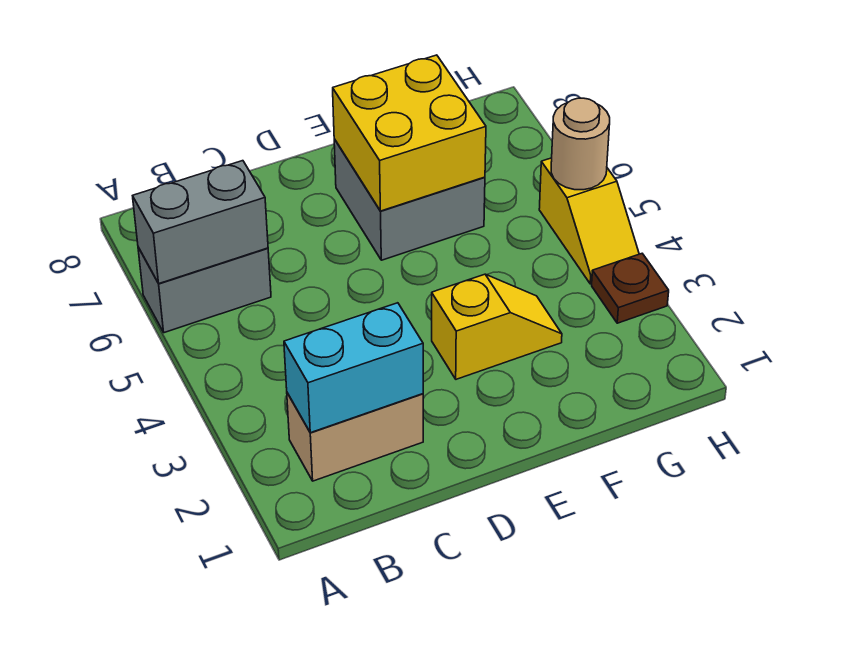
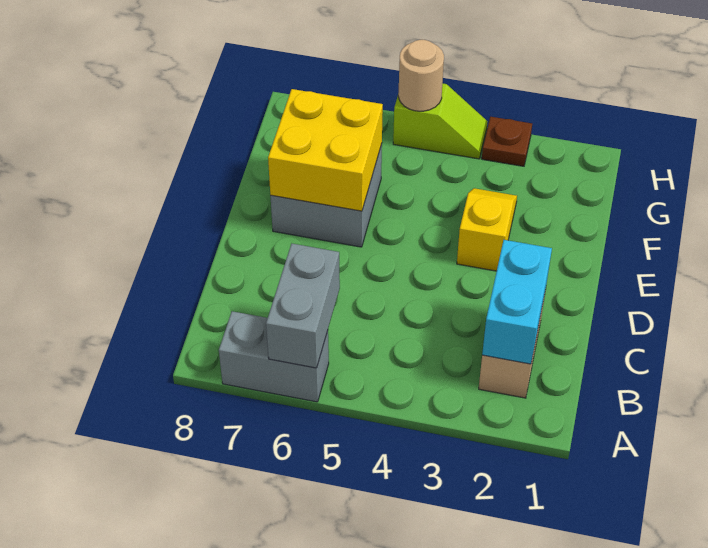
grey 1x2 brick [138,247,271,333] -> grey 1x2 brick turned to [219,311,329,402]
yellow 1x2 slope [539,158,639,284] -> lime 1x2 slope [393,83,488,159]

